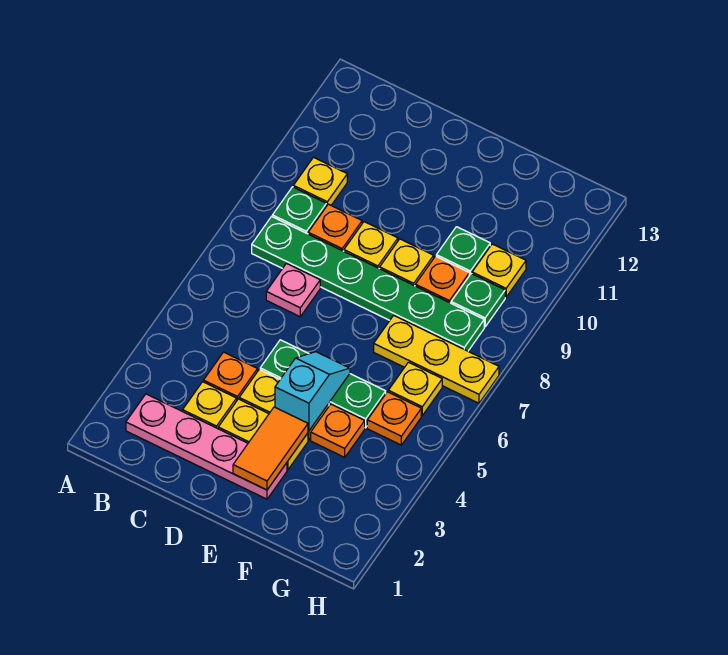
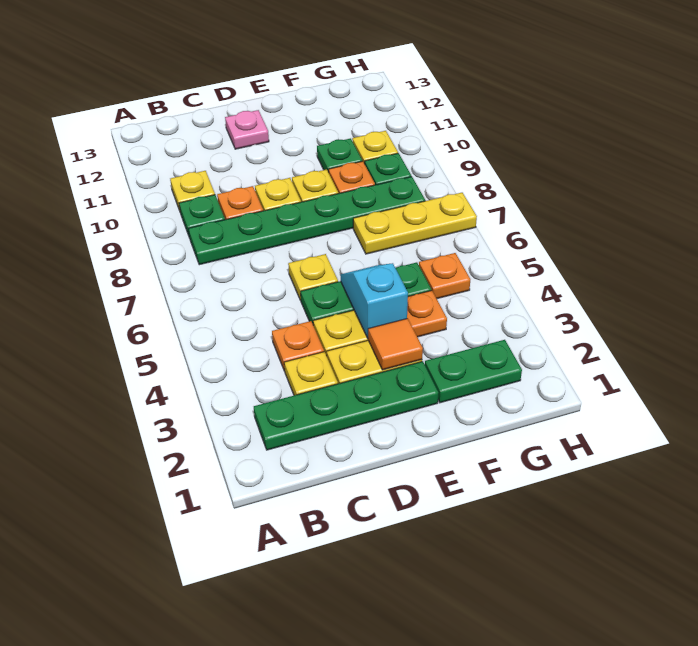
pink 1x4 plate [126,394,287,499] -> green 1x4 plate [254,361,438,450]
pink 1x1 plate [266,263,320,317] -> pink 1x1 plate moved to [225,110,269,149]
orange 1x2 tile [233,407,308,490] -> orange 1x1 tile [368,318,423,370]
none -> green 1x2 plate [425,340,522,403]
yellow 1x1 plate [388,362,442,415] -> yellow 1x1 plate moved to [288,254,338,300]

